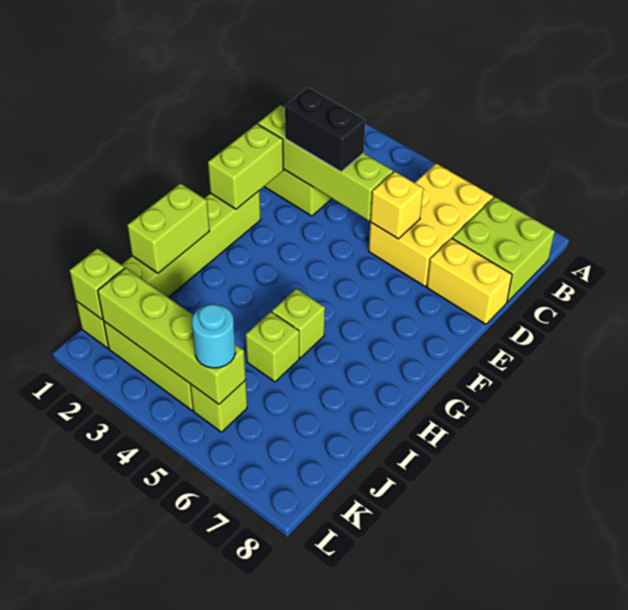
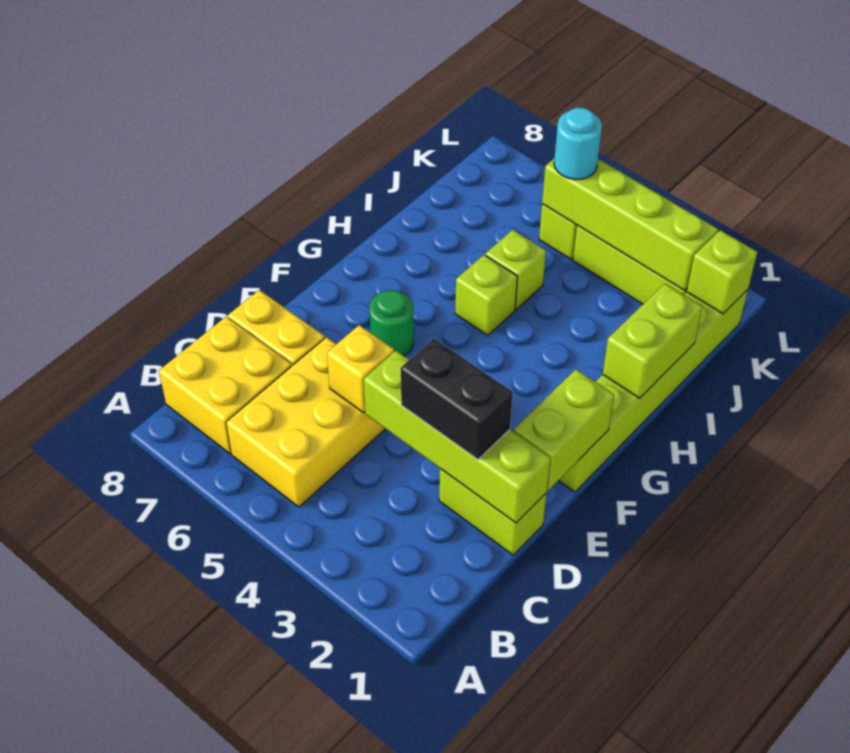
lime 2x2 brick [452,197,555,302] -> yellow 2x2 brick [159,317,292,454]
none -> green 1x1 round brick [369,290,414,356]

